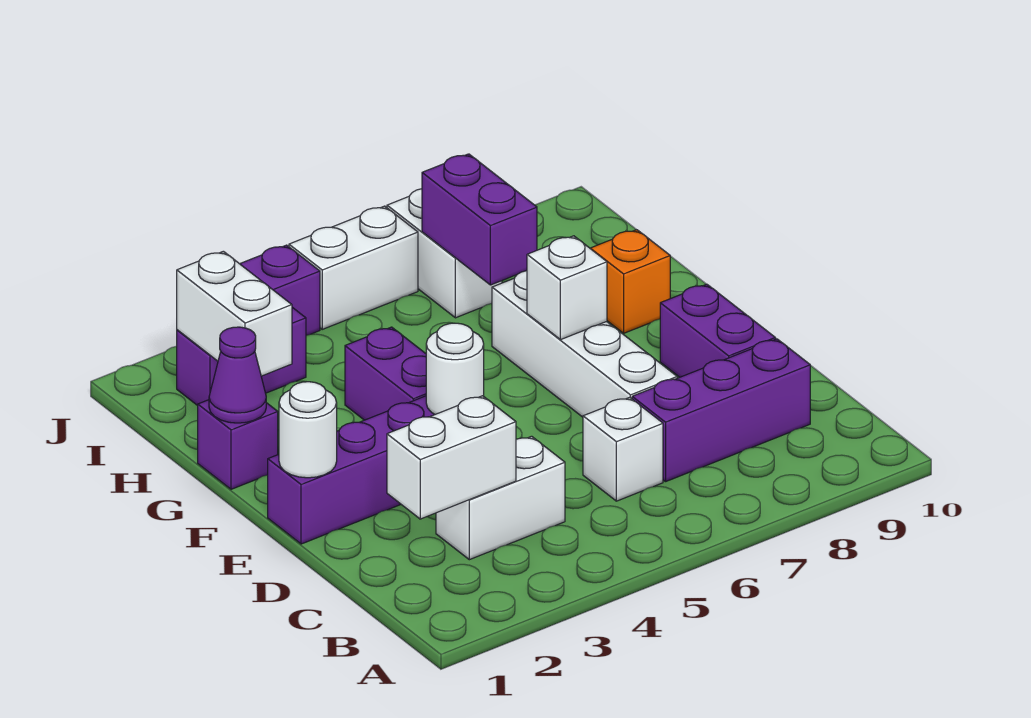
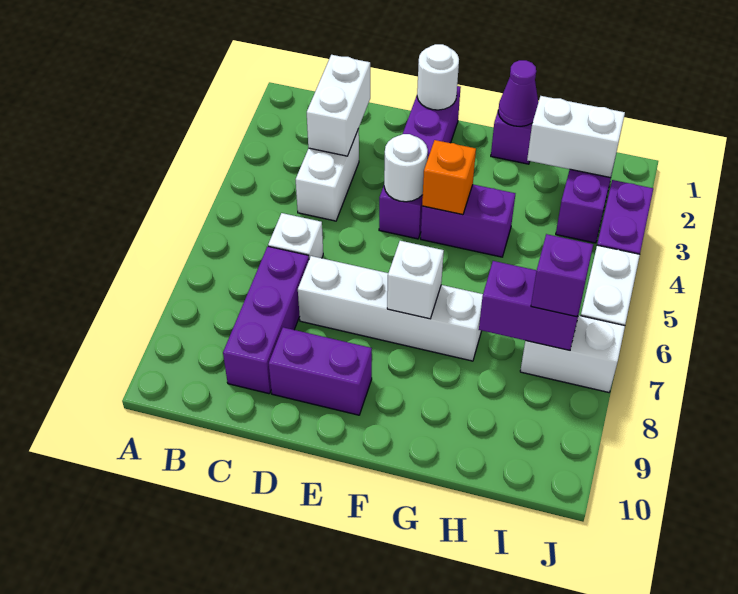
orange 1x1 brick [590,230,670,333] -> orange 1x1 brick moved to [422,140,476,215]
none -> purple 1x1 brick [531,234,593,317]

